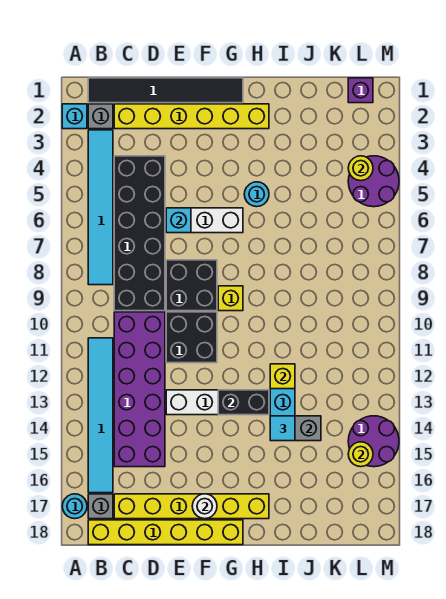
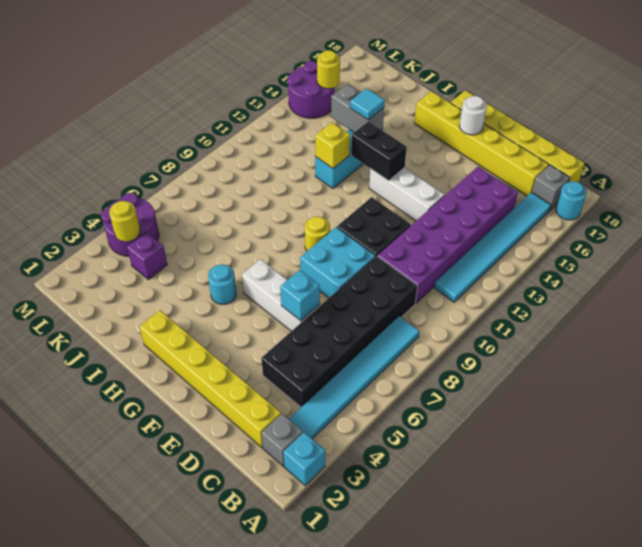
black 1x6 tile [88,78,243,103] -> none
black 2x2 brick [166,260,217,311] -> cyan 2x2 brick [300,227,375,298]
yellow 1x1 brick [218,286,243,311] -> yellow 1x1 round brick [305,217,330,251]
purple 1x1 brick [348,78,373,103] -> purple 1x1 brick moved to [127,232,167,279]

